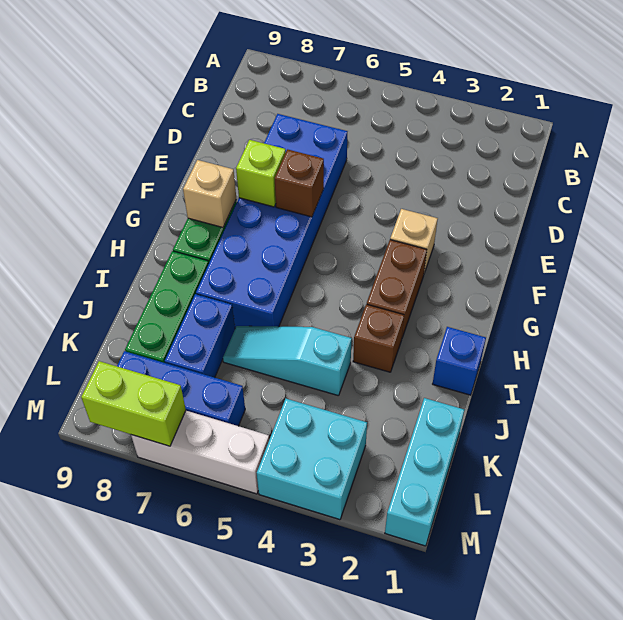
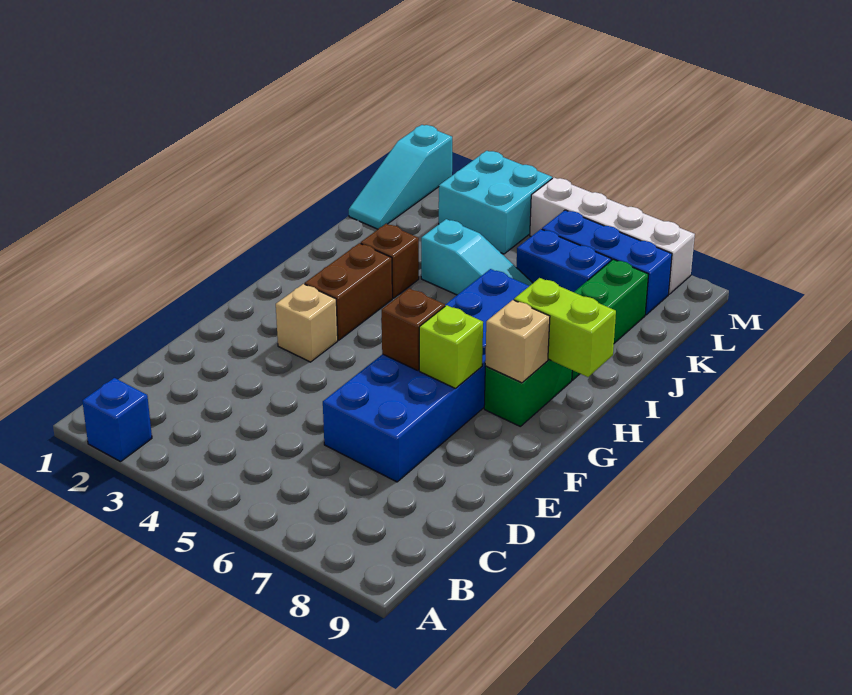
blue 1x1 brick [433,327,486,395] -> blue 1x1 brick moved to [82,378,152,462]
blue 1x2 brick [165,294,235,378] -> blue 1x2 brick turned to [516,229,611,292]
cyan 1x3 brick [385,398,464,546] -> cyan 1x3 slope [349,125,452,229]
white 1x3 brick [131,411,269,494] -> white 1x4 brick [530,178,695,294]
lime 1x2 brick [81,361,186,446] -> lime 1x2 brick moved to [514,278,616,377]

